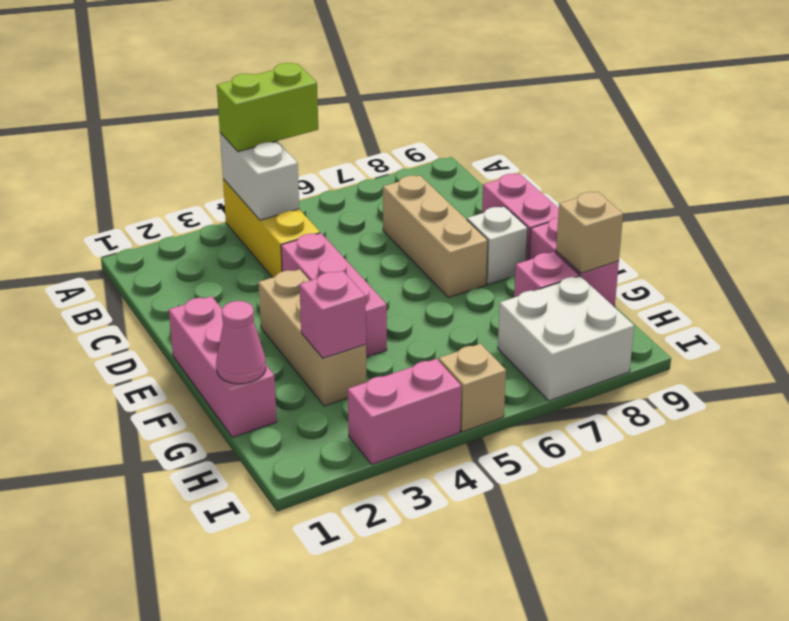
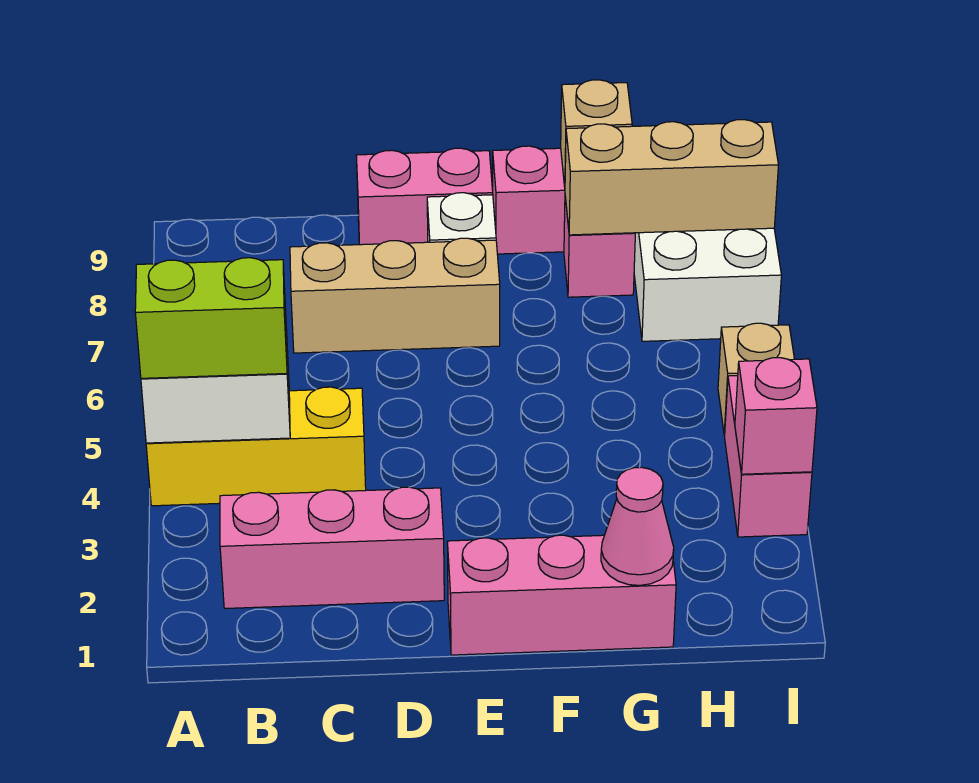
lime 1x2 brick [217,63,318,152] -> lime 1x2 brick turned to [135,258,287,378]
pink 1x3 brick [281,233,387,357] -> pink 1x3 brick moved to [220,487,444,609]
tan 1x3 brick [258,269,367,406] -> tan 1x3 brick moved to [565,120,778,235]
pink 1x1 brick [299,271,366,358] -> pink 1x1 brick moved to [735,358,817,474]

